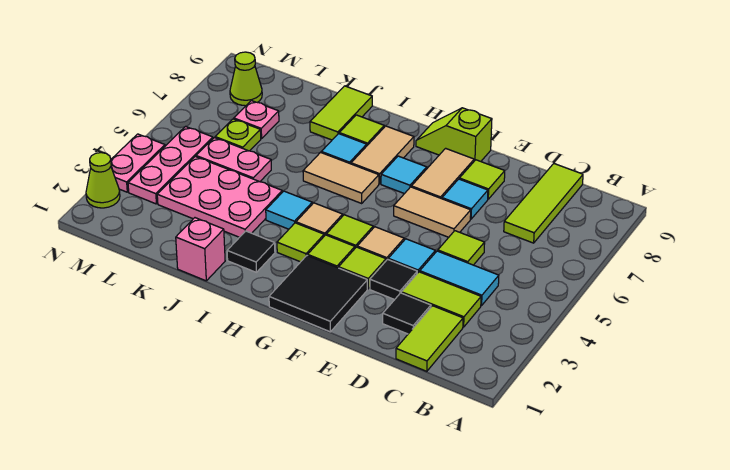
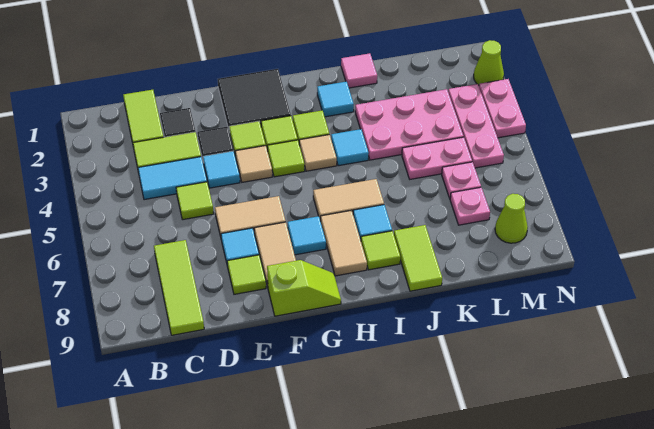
black 1x1 tile [227,231,275,272] -> cyan 1x1 tile [317,82,354,117]
pink 1x1 brick [176,218,225,281] -> pink 1x1 tile [341,53,377,88]
lime 1x1 plate [215,119,261,151] -> pink 1x1 plate [442,162,481,198]

